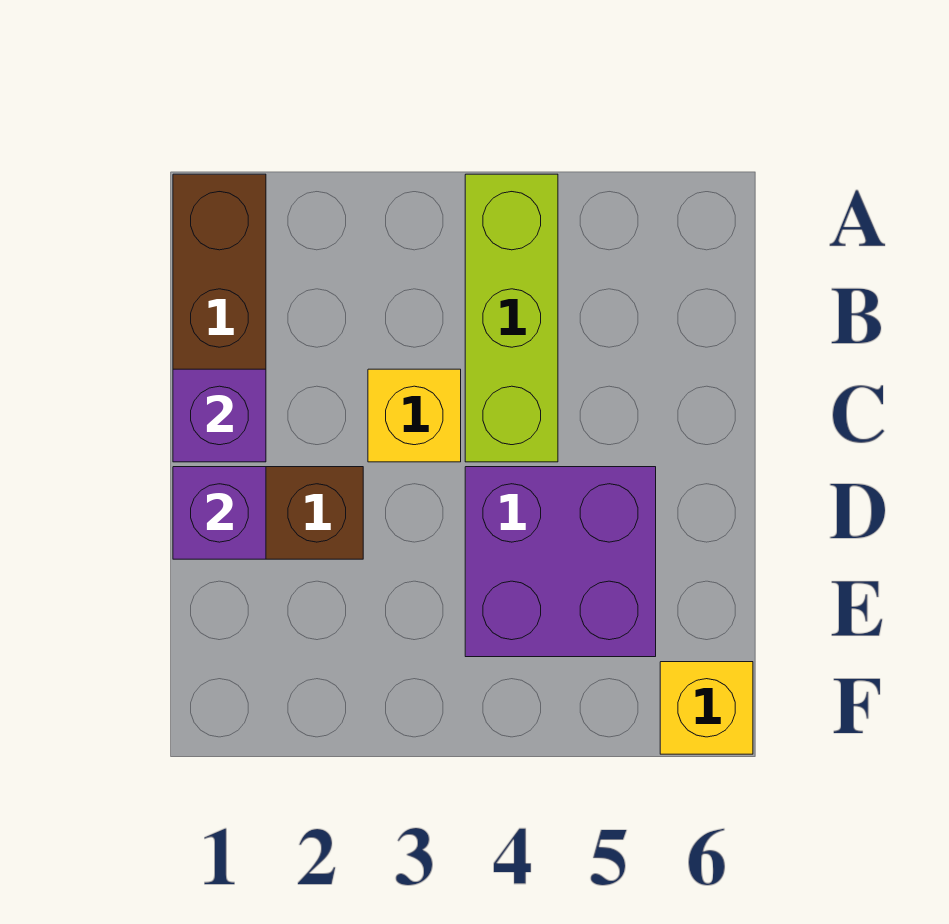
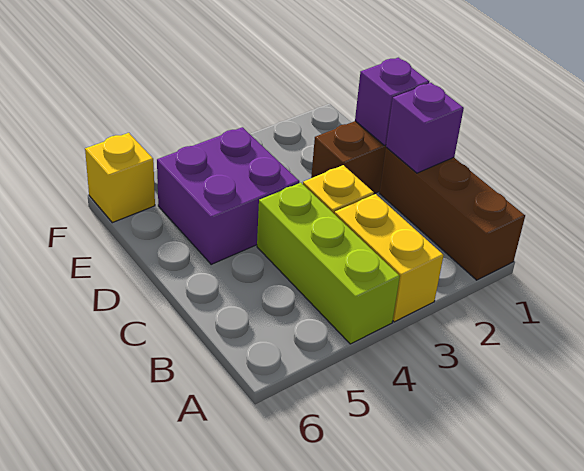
none -> yellow 1x2 brick [335,194,444,322]

